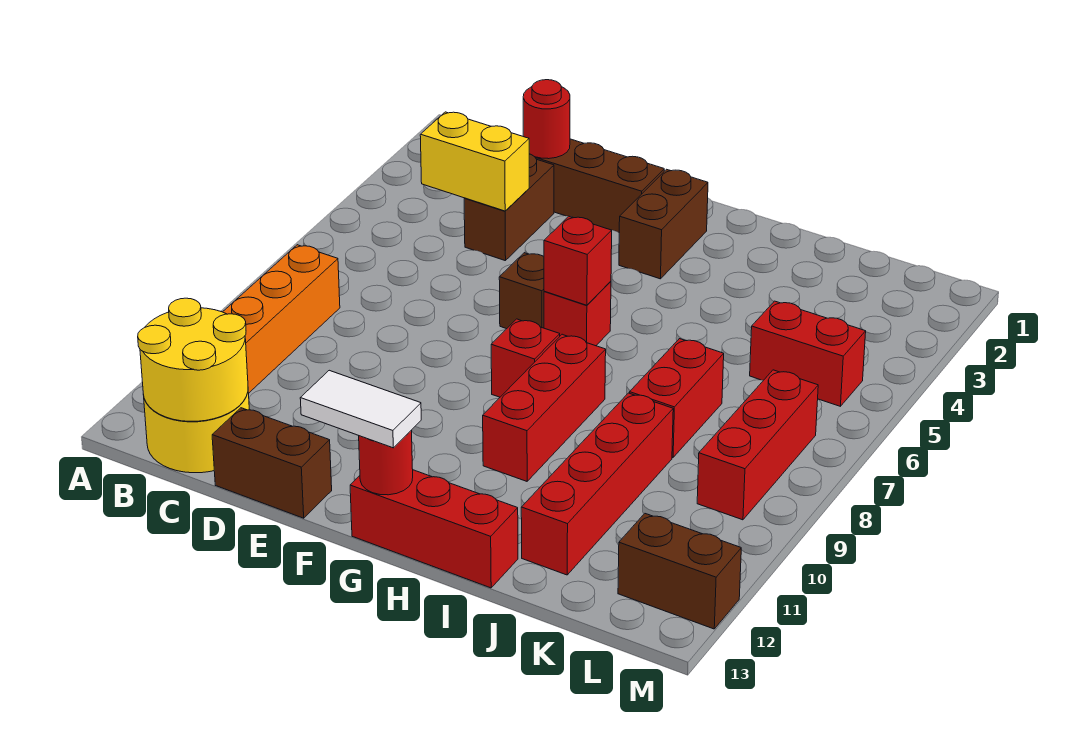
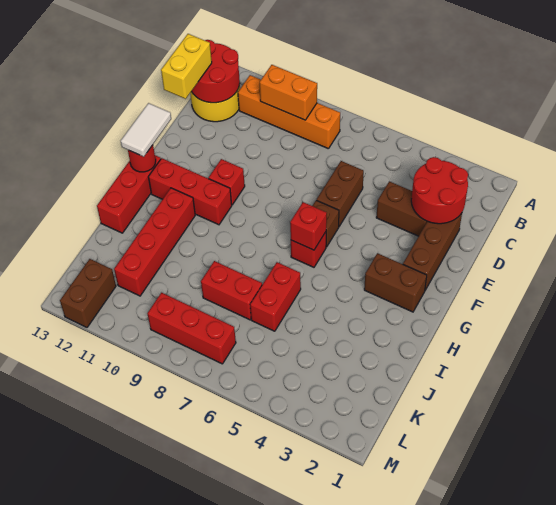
none -> orange 1x2 brick [260,65,317,120]
yellow 2x2 round brick [138,298,248,421] -> red 2x2 round brick [191,40,240,103]
yellow 1x2 brick [420,112,529,211] -> yellow 1x2 brick moved to [161,34,212,99]
red 1x1 round brick [523,80,570,159] -> red 2x2 round brick [411,157,468,224]
brown 1x2 brick [212,408,332,518] -> brown 1x2 brick moved to [317,161,364,226]
red 1x1 brick [491,319,560,397] -> red 1x1 brick moved to [208,159,245,205]
red 1x3 brick [483,334,606,481] -> red 1x3 brick moved to [149,158,232,225]
red 1x4 brick [521,393,673,575] -> red 1x4 brick turned to [114,188,195,296]
red 1x2 brick [750,301,866,406] -> red 1x2 brick moved to [250,262,301,331]

